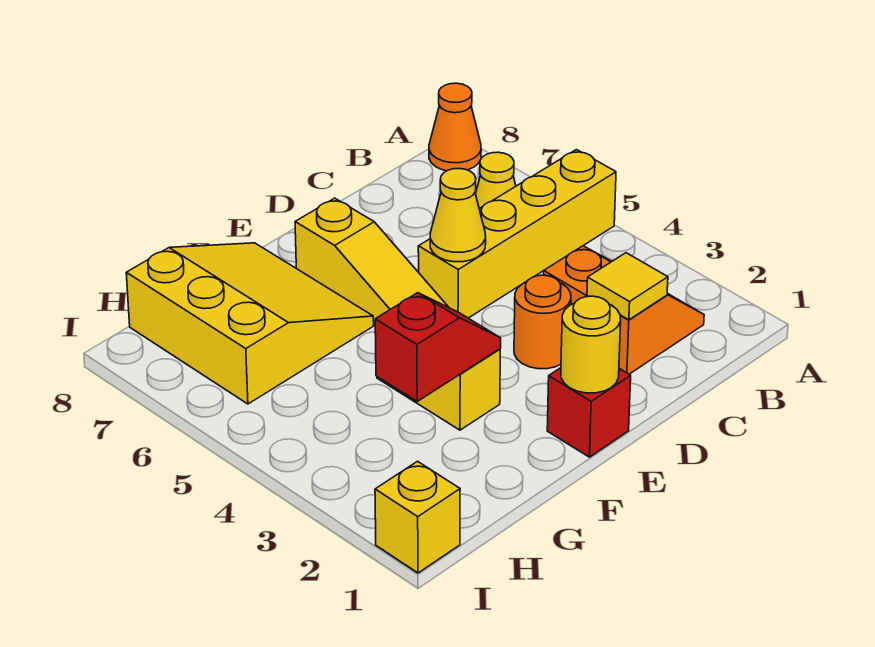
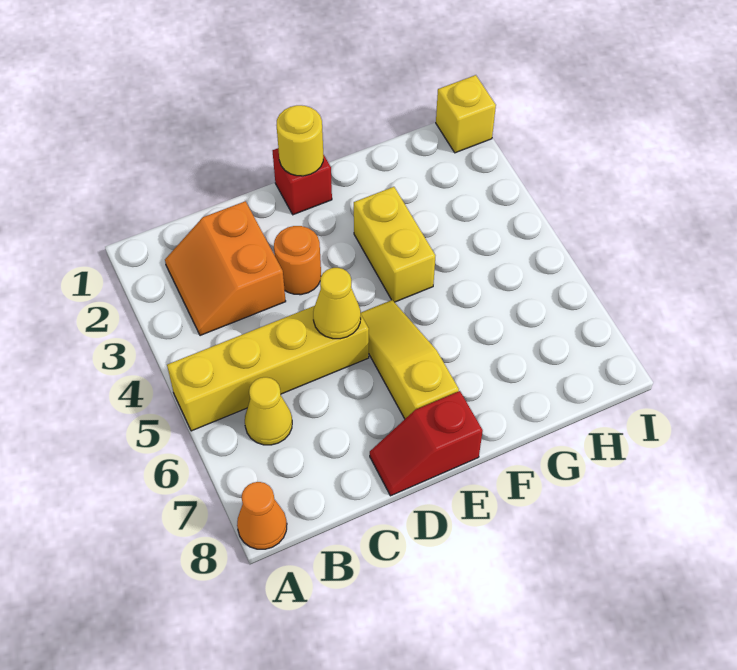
yellow 1x1 tile [587,253,668,320] -> none
red 1x2 slope [375,293,501,401] -> red 1x2 slope moved to [370,391,483,496]
yellow 3x3 slope [126,243,374,404] -> none

